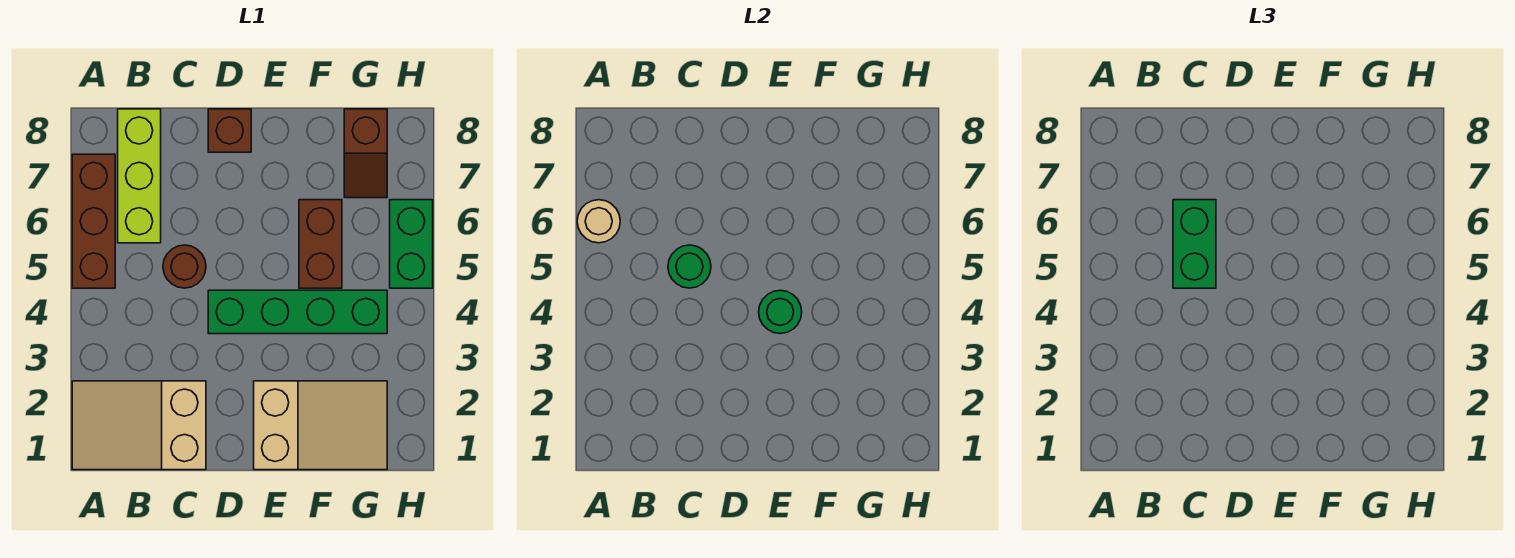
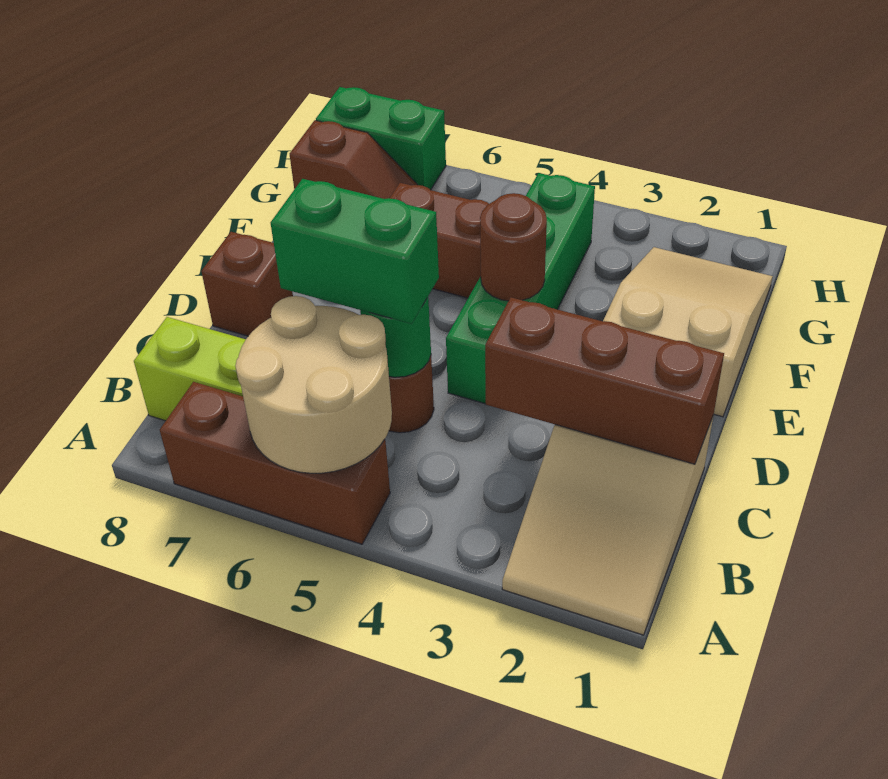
tan 1x1 round brick [577,200,620,243] -> tan 2x2 round brick [235,296,392,473]
none -> brown 1x3 brick [485,297,724,464]
green 1x1 round brick [759,290,802,334] -> brown 1x1 round brick [480,193,547,301]
green 1x2 brick [390,200,433,288] -> green 1x2 brick moved to [316,87,446,190]

